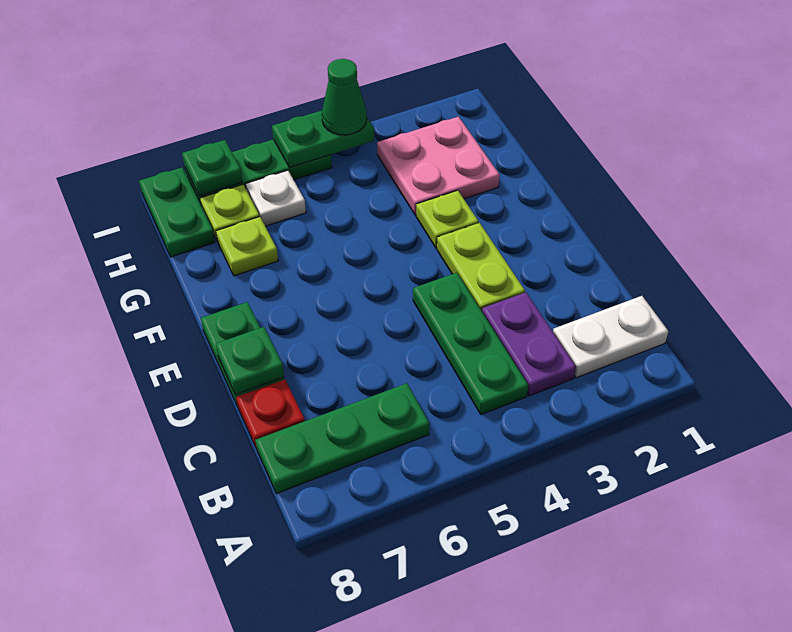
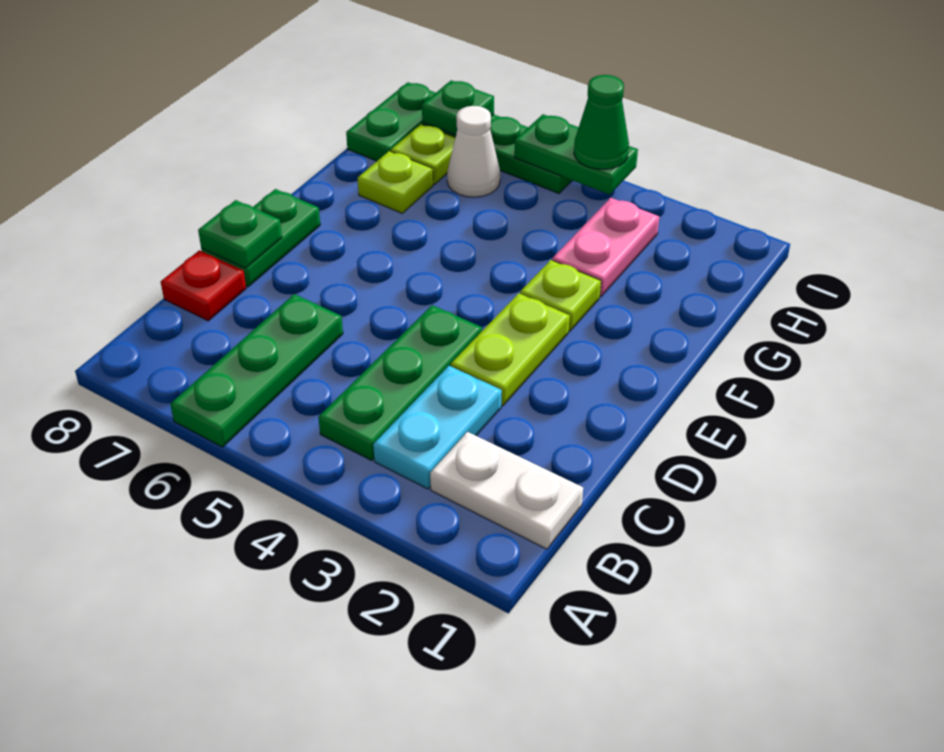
purple 1x2 plate [482,292,576,396] -> cyan 1x2 plate [373,366,502,489]
green 1x3 plate [256,383,429,494] -> green 1x3 plate turned to [170,294,343,447]
pink 2x2 plate [377,117,500,215] -> pink 1x2 plate [552,198,659,297]
white 1x1 plate [246,170,306,226] -> white 1x1 cone [447,106,500,197]

